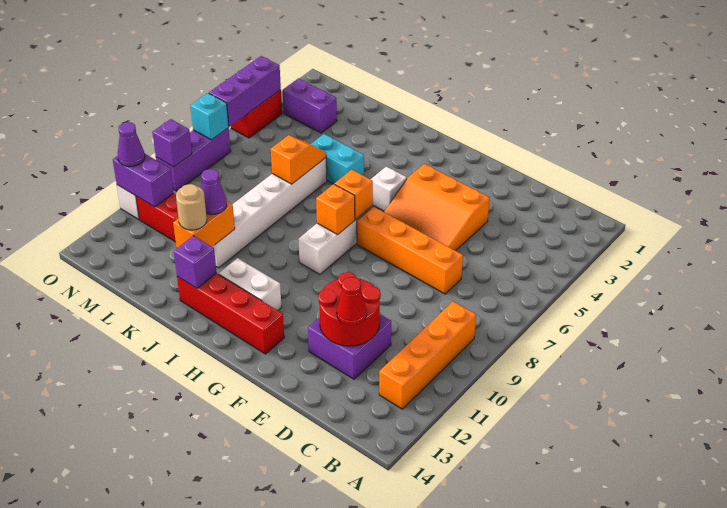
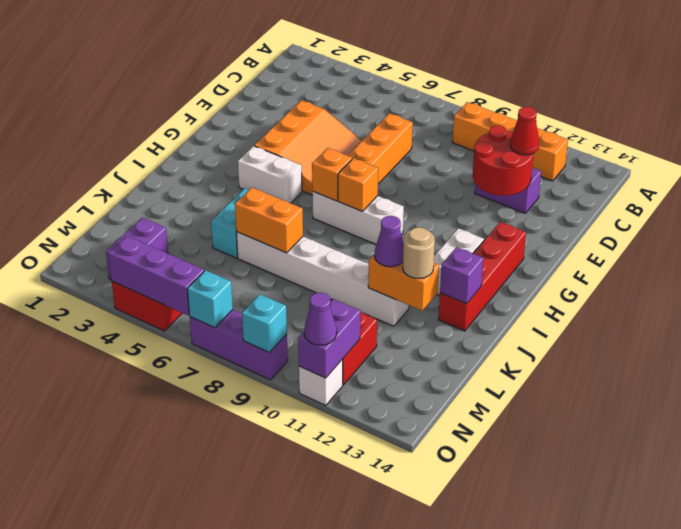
purple 2x2 brick [308,315,391,379] -> purple 1x2 brick [475,168,541,213]
white 1x1 brick [371,167,407,211] -> white 1x2 brick [238,146,302,203]
orange 1x2 slope [271,135,326,184] -> orange 1x2 brick [235,187,303,253]
purple 1x1 brick [152,119,192,167] -> cyan 1x1 brick [242,294,287,353]

